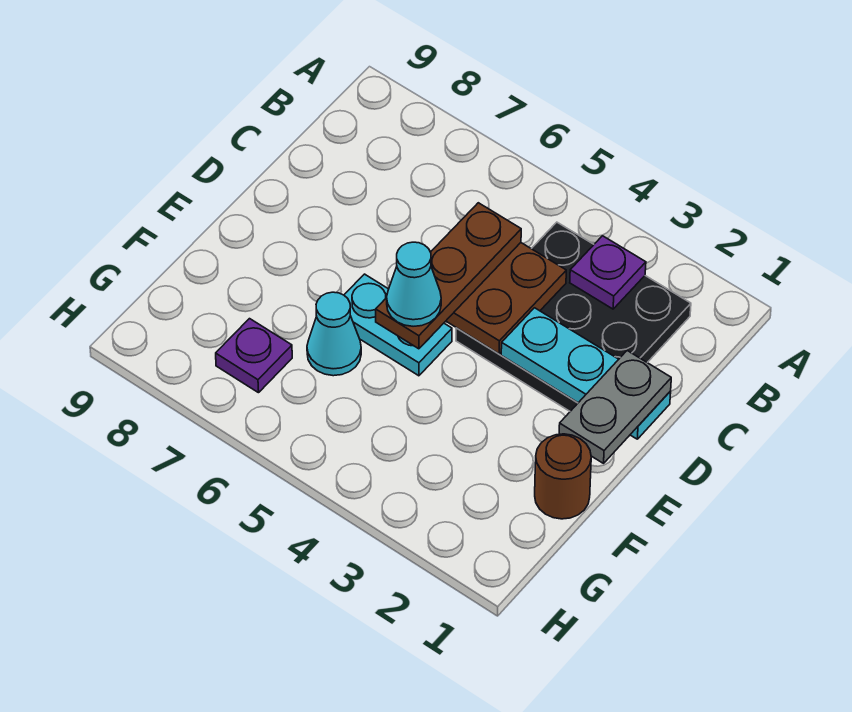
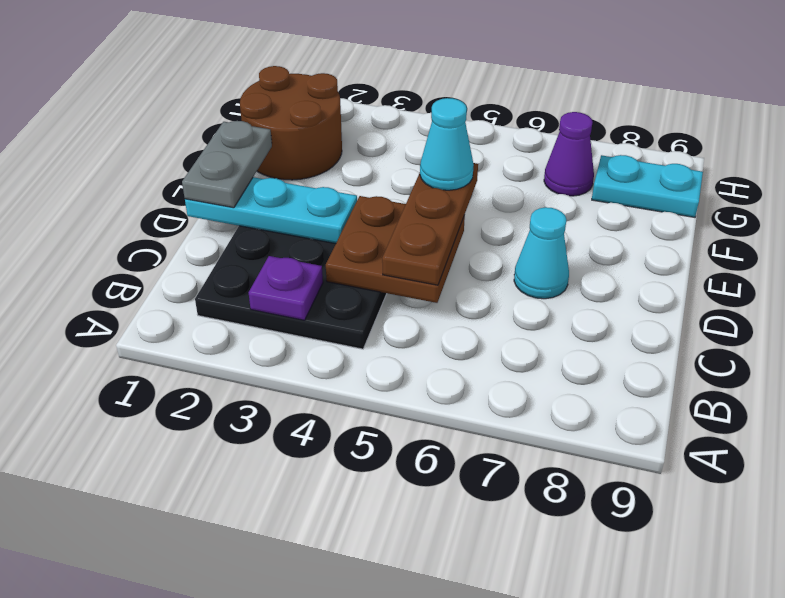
cyan 1x2 plate [344,274,452,376] -> cyan 1x2 plate moved to [592,155,703,217]
brown 1x1 round brick [535,434,591,519] -> brown 2x2 round brick [240,66,342,180]
cyan 1x1 cone [307,292,361,376] -> cyan 1x1 cone moved to [514,207,569,299]
purple 1x1 plate [216,319,292,393] -> purple 1x1 cone [544,112,594,196]

